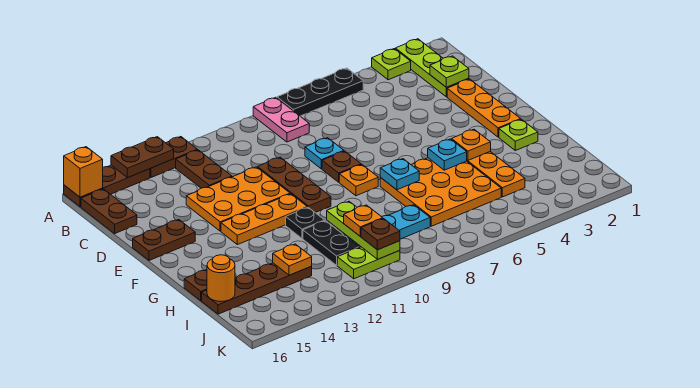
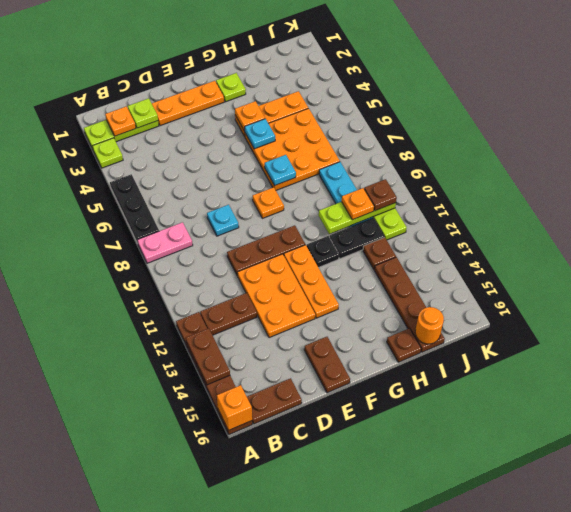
brown 1x1 plate [322,151,361,182] -> brown 1x1 plate moved to [363,237,396,269]
orange 1x1 plate [273,244,312,275] -> orange 1x1 plate moved to [105,106,136,136]

